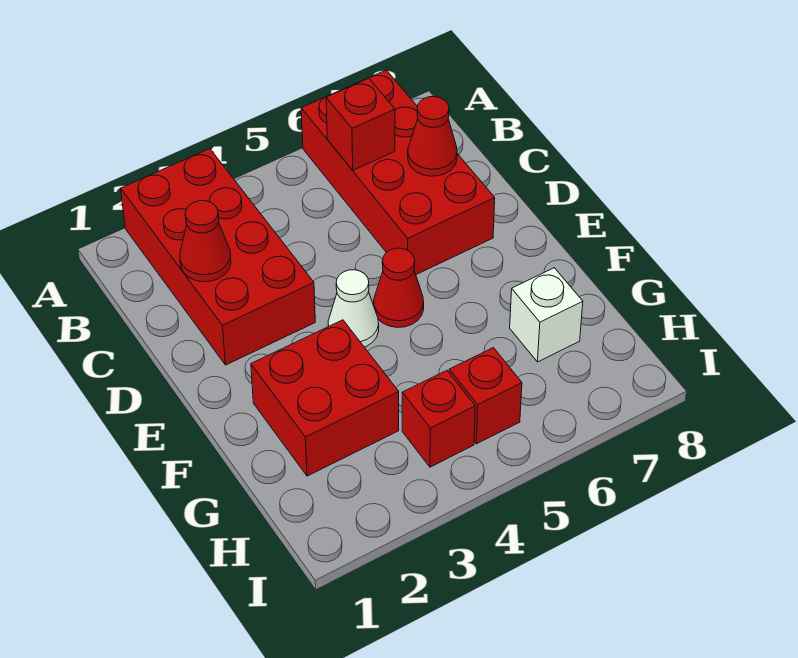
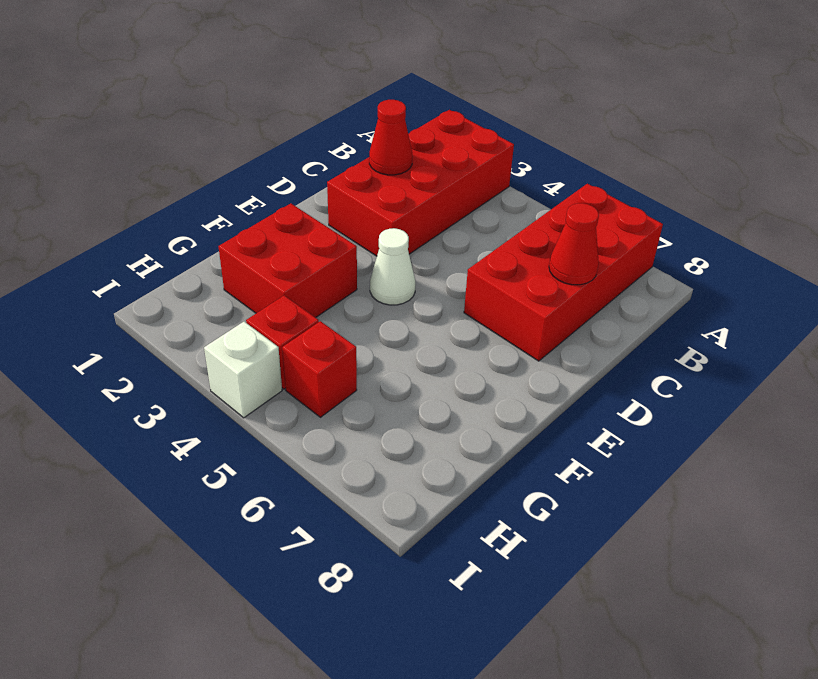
red 1x1 brick [326,78,395,170] -> none
red 1x1 cone [374,248,424,327] -> none
white 1x1 brick [510,268,583,362] -> white 1x1 brick moved to [204,322,282,418]

